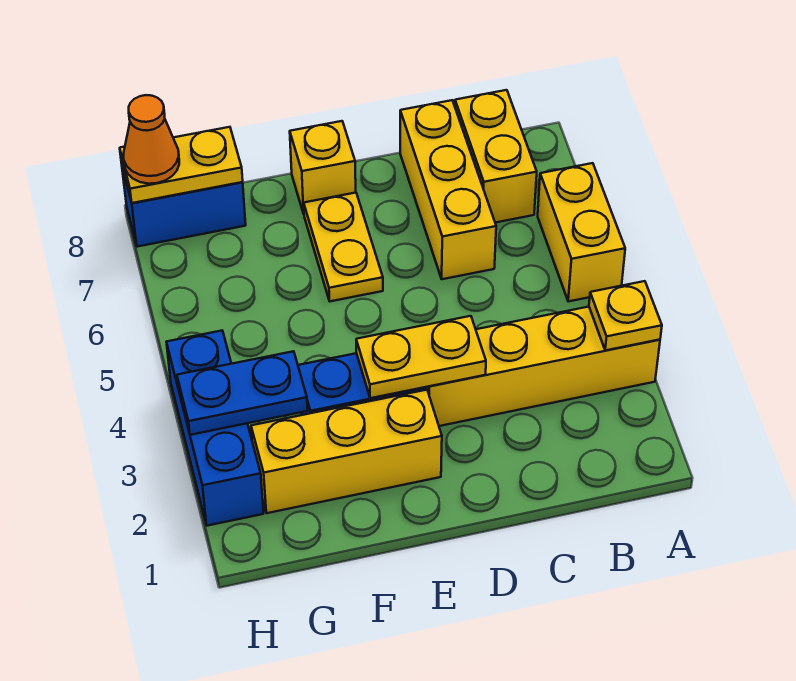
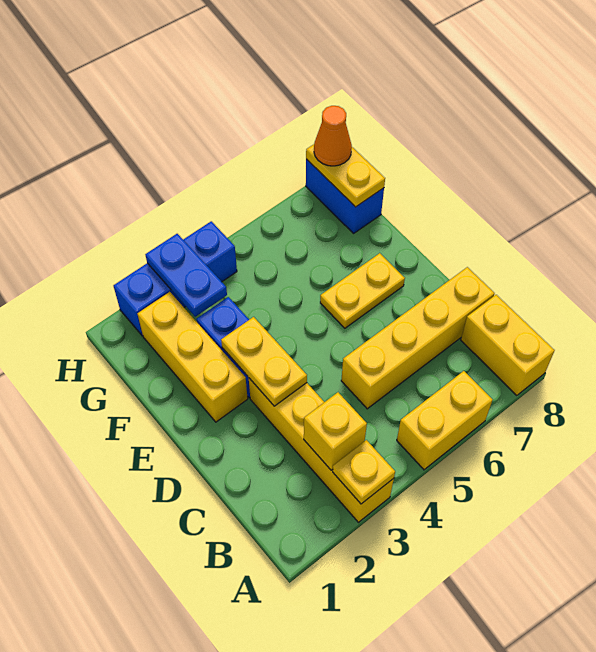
yellow 1x2 brick [455,90,537,223] -> yellow 1x2 brick turned to [461,295,555,396]
yellow 1x3 brick [400,100,496,279] -> yellow 1x4 brick [341,267,494,409]
yellow 1x1 brick [290,121,356,214] -> yellow 1x1 brick moved to [304,392,367,470]

